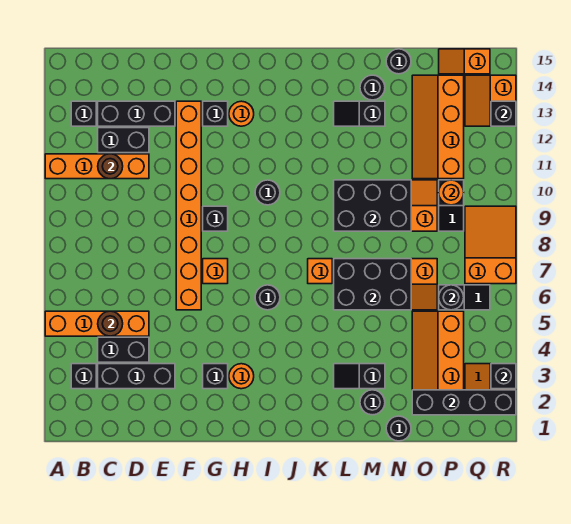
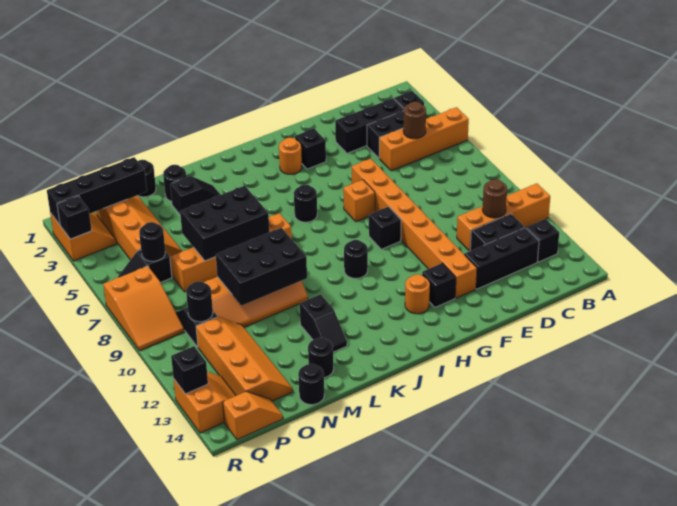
black 1x2 slope [334,101,385,126] -> black 1x2 slope turned to [300,294,347,352]
orange 1x1 round brick [439,180,464,205] -> black 1x1 round brick [186,281,213,322]

